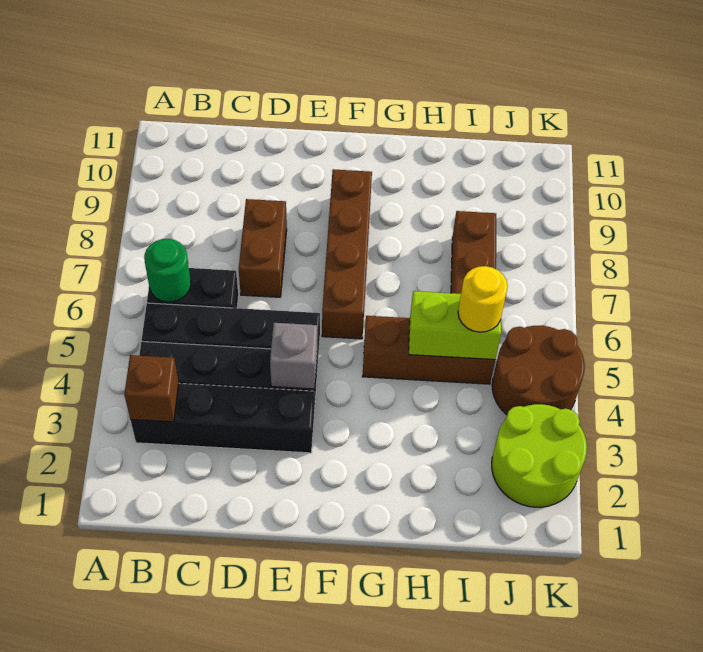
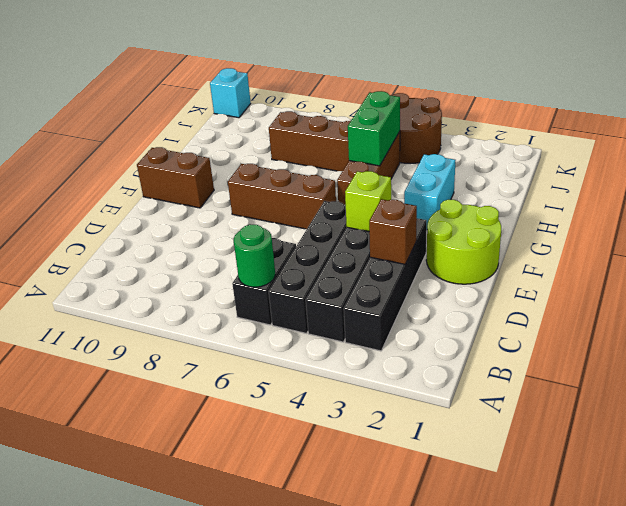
brown 1x1 brick [124,355,179,422] -> brown 1x1 brick moved to [369,199,417,264]
brown 1x2 brick [239,199,287,297] -> brown 1x2 brick moved to [137,147,214,208]
grey 1x1 brick [270,323,317,389] -> lime 1x1 brick [345,171,391,232]
brown 1x4 brick [322,169,372,339] -> brown 1x3 brick [228,164,336,229]
none -> cyan 1x2 brick [404,154,456,225]
lime 1x2 brick [409,291,501,360] -> green 1x2 brick [348,91,400,166]
yellow 1x1 round brick [458,266,508,332] -> none
lime 2x2 round brick [492,404,587,507] -> lime 2x2 round brick moved to [426,200,501,284]
none -> cyan 1x1 brick [210,68,251,118]

